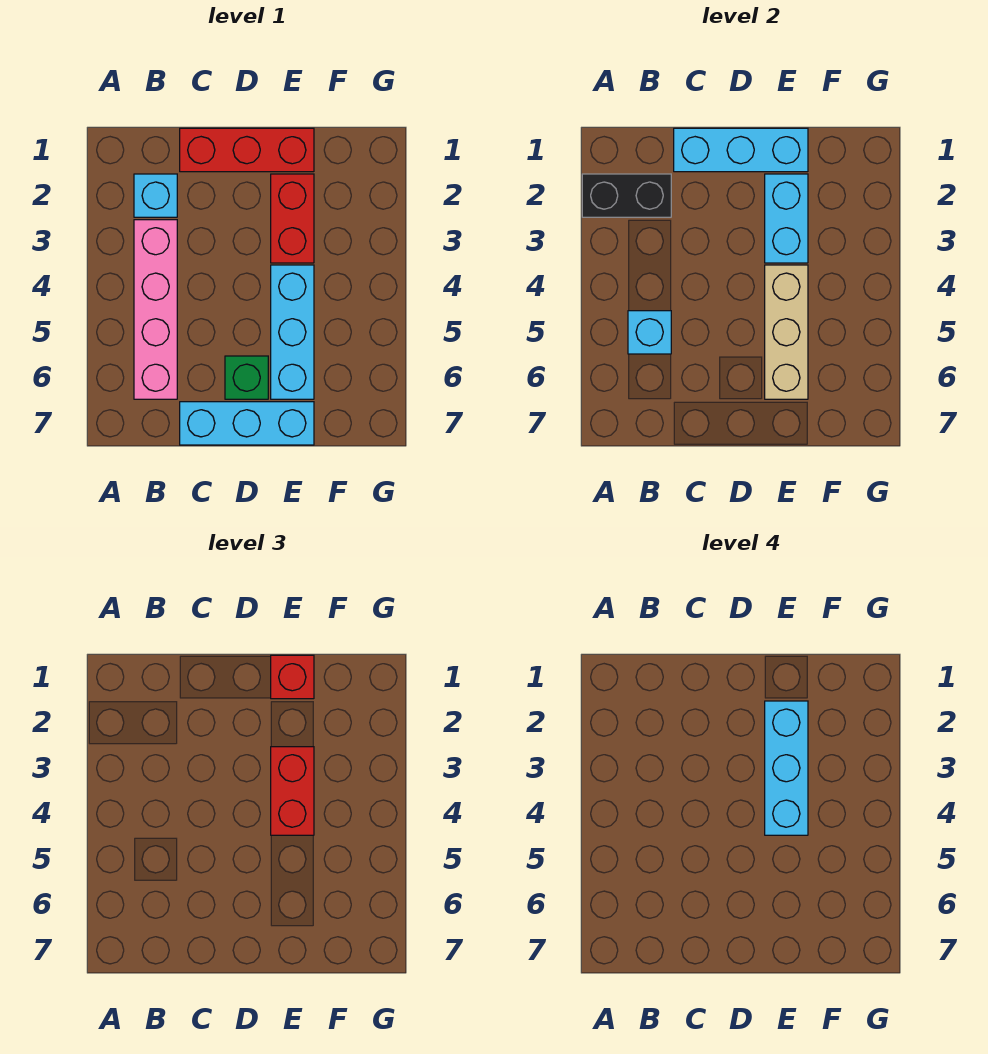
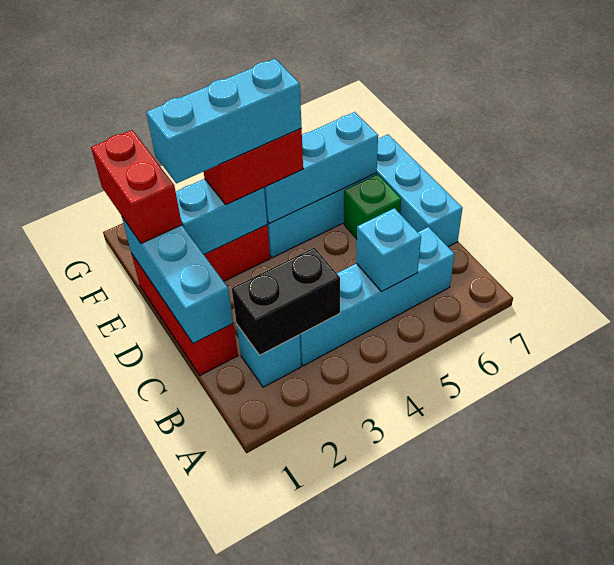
black 1x2 brick [582,174,671,217] -> black 1x2 brick turned to [232,248,340,355]
pink 1x4 brick [134,220,177,399] -> cyan 1x4 brick [300,227,454,366]
red 1x1 brick [271,655,314,699] -> red 1x2 brick [91,130,182,244]
tan 1x3 brick [765,265,808,399] -> cyan 1x3 brick [264,112,378,224]

